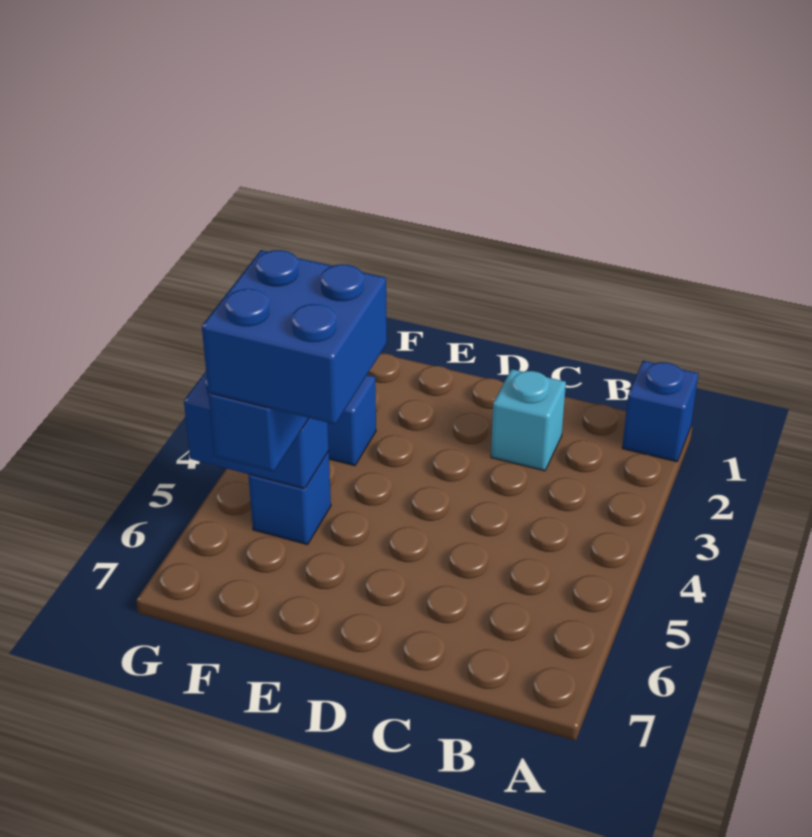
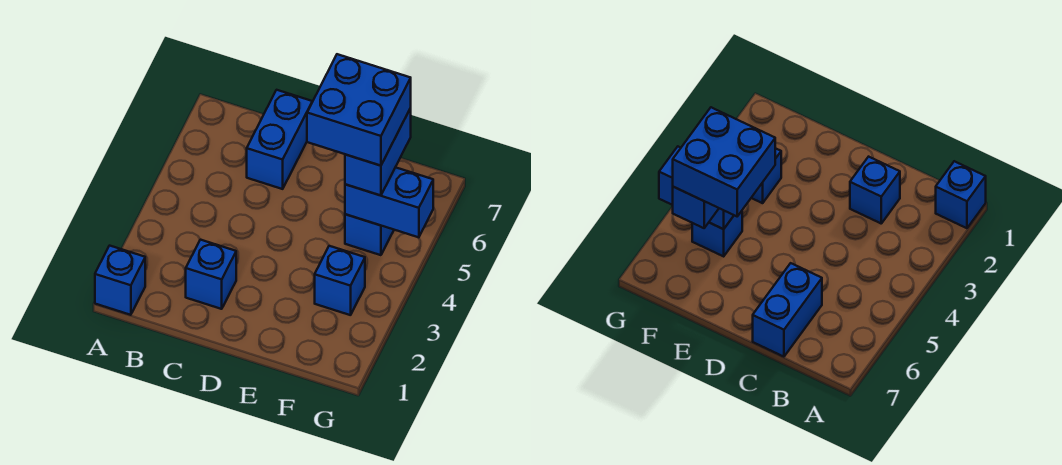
cyan 1x1 brick [491,369,566,471] -> blue 1x1 brick [186,240,236,309]
none -> blue 1x2 brick [247,90,312,189]

